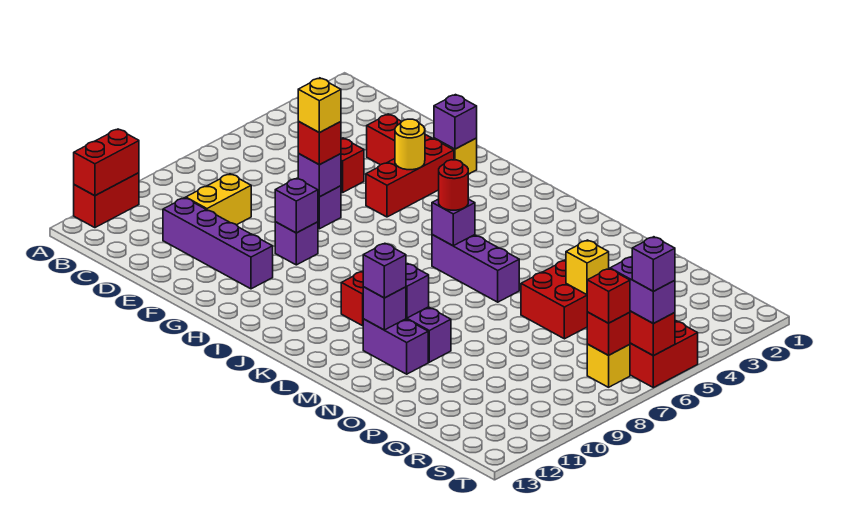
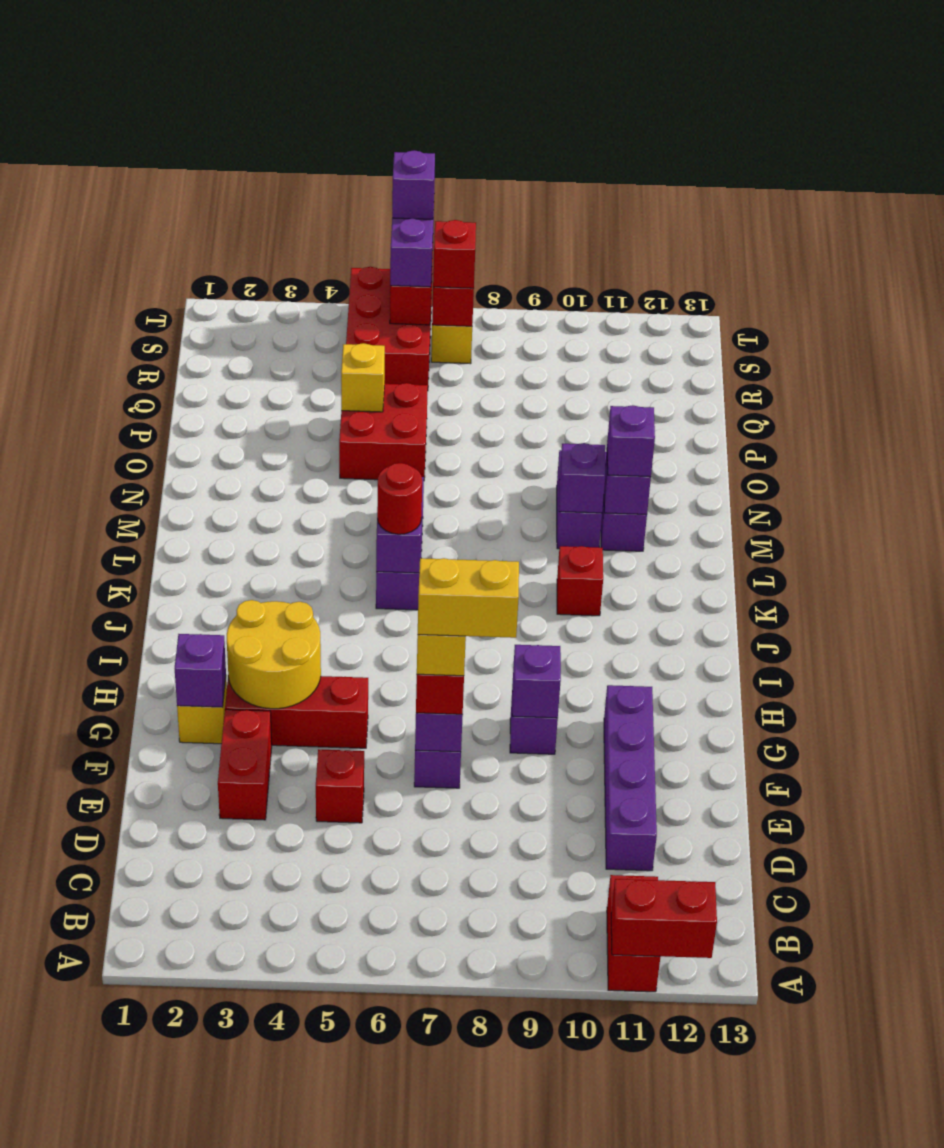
red 1x2 brick [74,173,139,228] -> red 1x2 brick turned to [607,875,660,992]
yellow 1x2 brick [186,174,251,225] -> yellow 1x2 brick moved to [418,558,519,638]
yellow 1x1 round brick [395,119,425,170] -> yellow 2x2 round brick [227,600,321,709]

